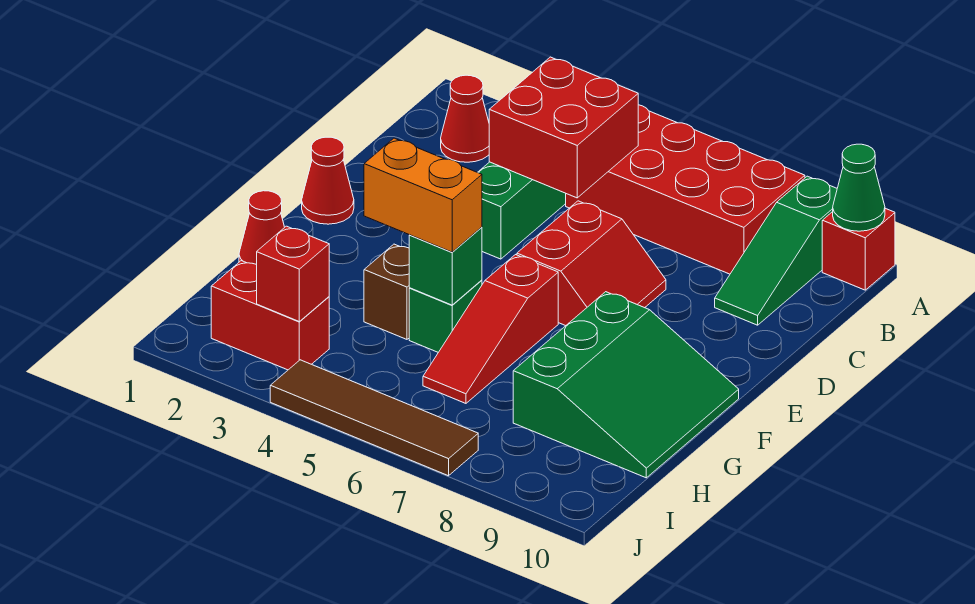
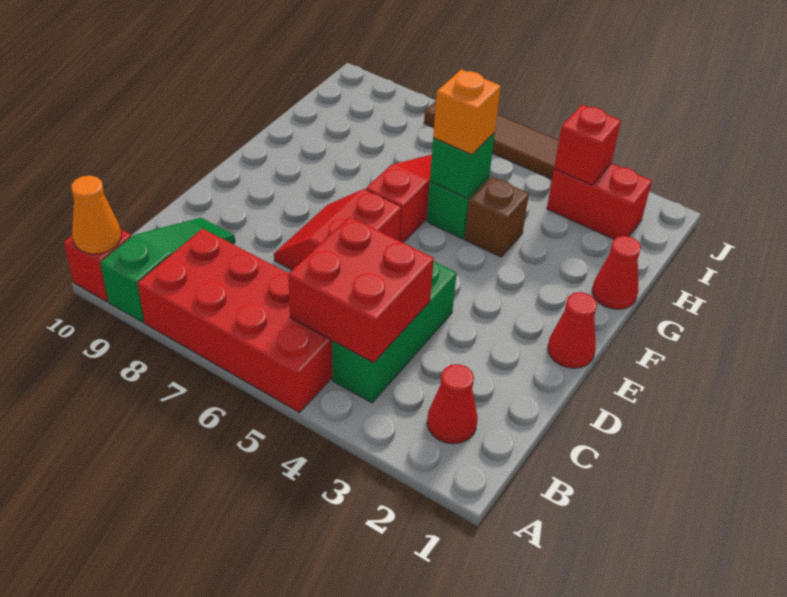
green 1x1 cone [833,144,885,231] -> orange 1x1 cone [71,176,121,254]
green 3x3 slope [513,292,739,478] -> none
orange 1x2 brick [364,138,482,252] -> orange 1x1 brick [433,69,501,154]

